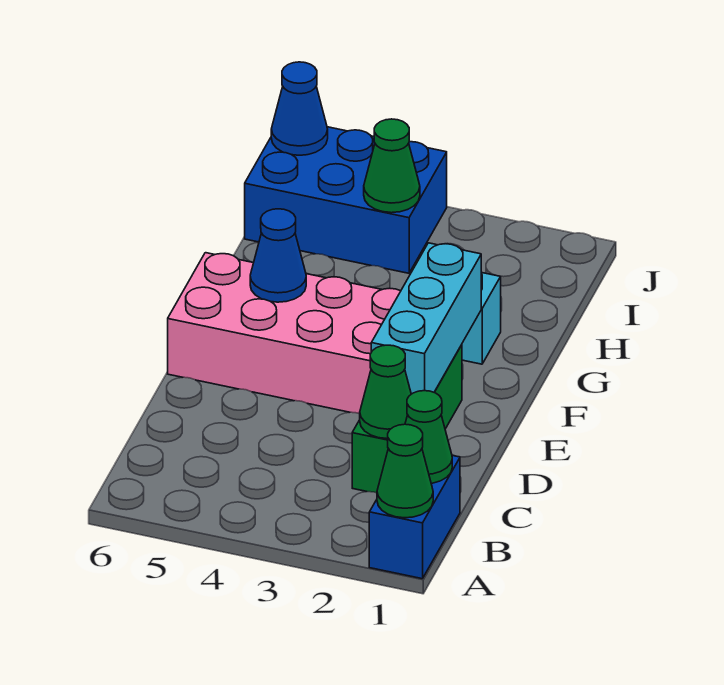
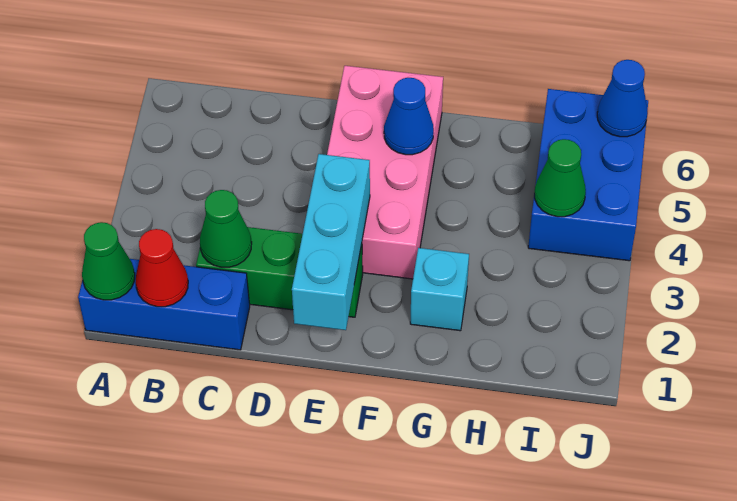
blue 1x2 brick [369,455,460,579] -> blue 1x3 brick [78,259,250,350]
green 1x1 cone [405,391,452,483] -> red 1x1 cone [136,229,188,307]
cyan 1x3 brick [371,243,481,394] -> cyan 1x3 brick turned to [292,154,370,330]

